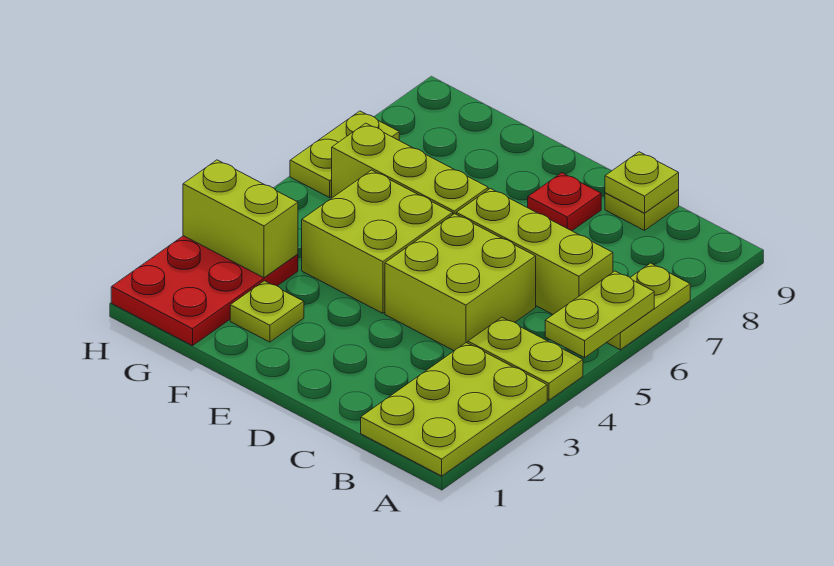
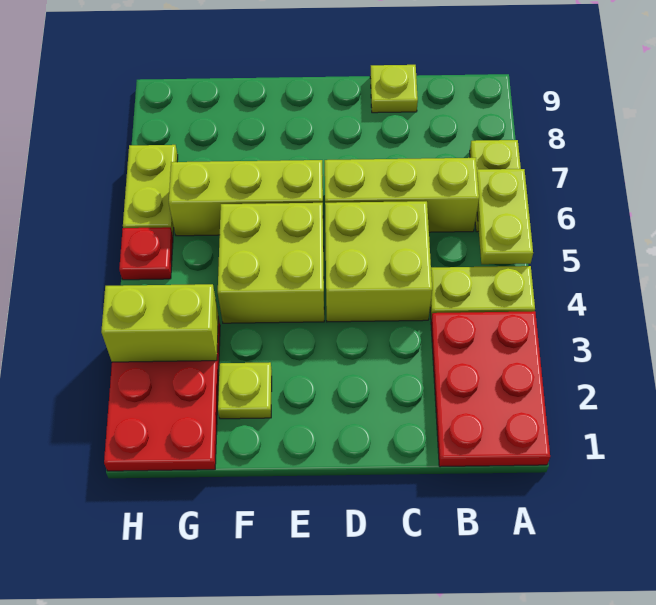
lime 2x3 plate [361,343,547,476] -> red 2x3 plate [431,311,550,467]
lime 1x1 plate [605,152,679,213] -> none
red 1x1 plate [528,173,601,231] -> red 1x1 plate moved to [119,227,173,280]

